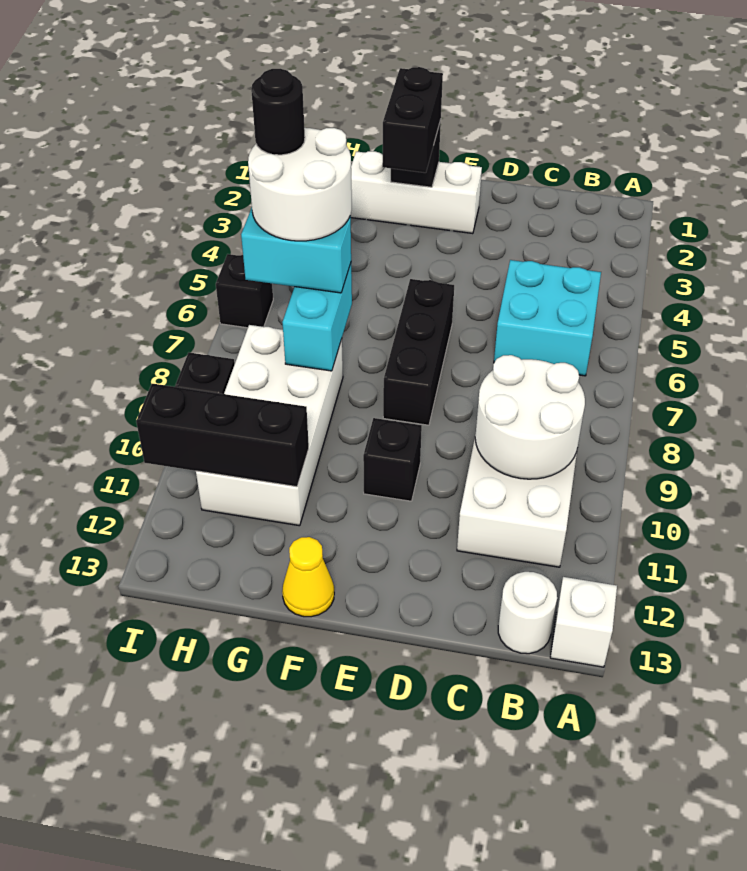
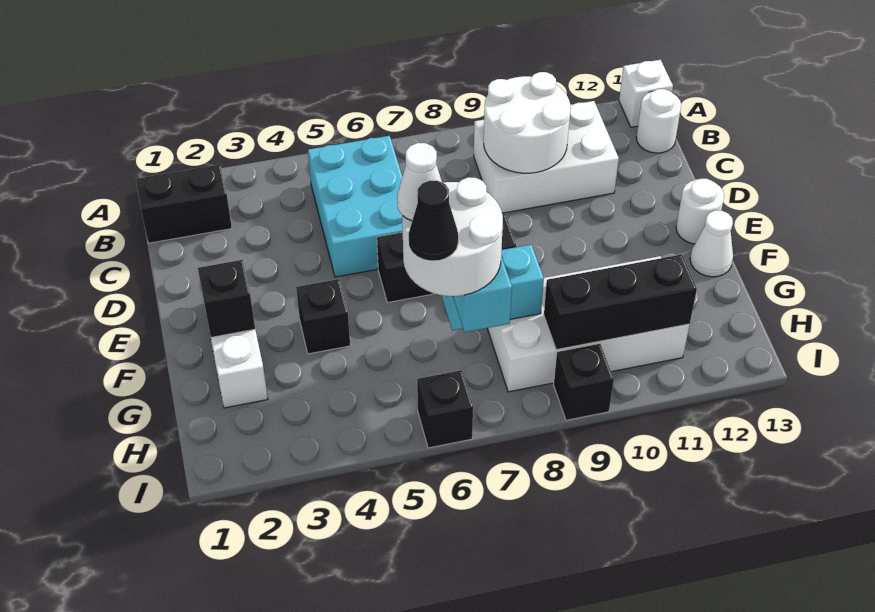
cyan 2x2 brick [494,260,601,376] -> cyan 2x3 brick [308,136,403,277]
black 1x1 brick [363,418,422,501] -> black 1x1 brick moved to [296,279,350,354]
none -> white 1x1 round brick [676,179,724,244]
black 1x2 brick [382,67,443,173] -> black 1x2 brick moved to [136,165,232,243]
yellow 1x1 cone [282,537,334,617] -> white 1x1 cone [690,210,733,277]
none -> white 1x1 cone [397,143,442,221]
black 1x3 brick [136,384,309,487] -> black 1x3 brick turned to [544,254,697,350]
black 1x1 round brick [251,69,305,155] -> black 1x1 cone [409,181,458,261]

